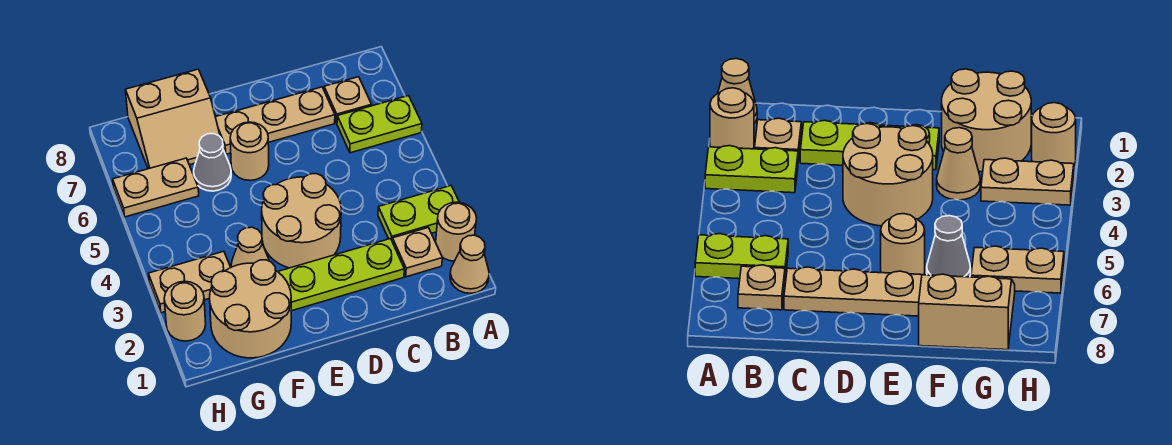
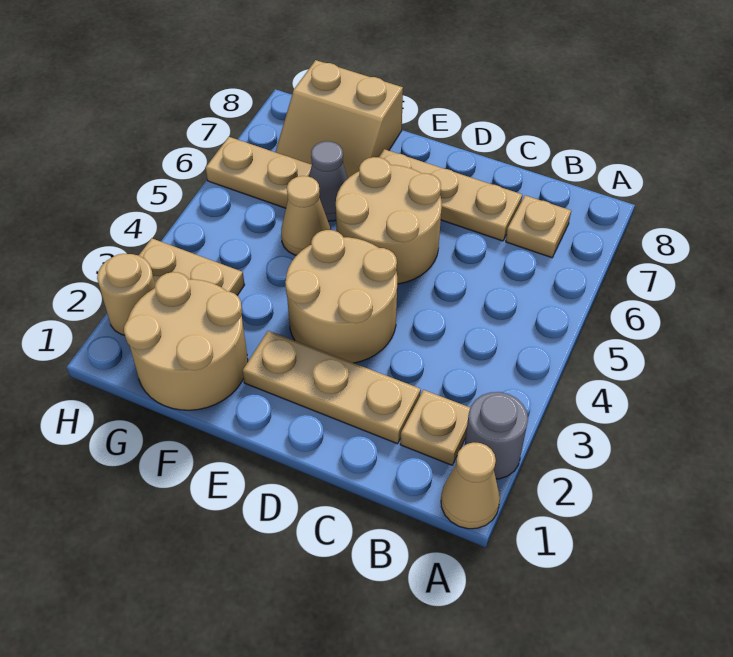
tan 1x1 round brick [436,202,477,261] -> grey 1x1 round brick [465,392,528,479]
lime 1x2 plate [378,186,460,240] -> none
lime 1x2 plate [337,96,422,153] -> none
lime 1x3 plate [278,239,404,311] -> tan 1x3 plate [242,331,421,444]
tan 1x1 round brick [230,122,269,181] -> tan 2x2 round brick [336,157,442,284]
tan 1x1 cone [231,227,269,267] -> tan 1x1 cone moved to [281,176,330,255]

